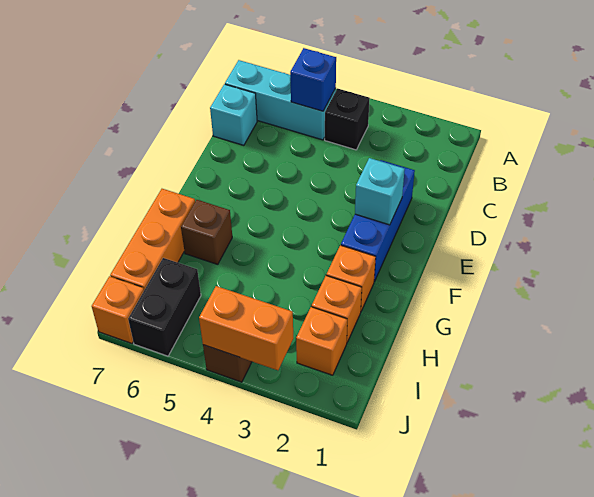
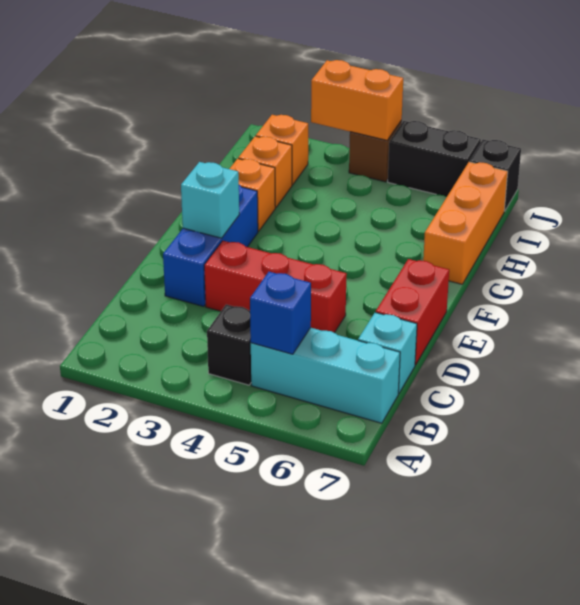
none -> red 1x3 brick [204,241,347,333]
none -> red 1x2 brick [376,259,449,365]
brown 1x1 brick [181,200,232,264] -> none
black 1x2 brick [128,258,201,356] -> black 1x2 brick turned to [388,121,481,197]
orange 1x1 brick [92,276,144,343] -> black 1x1 brick [469,140,521,211]

